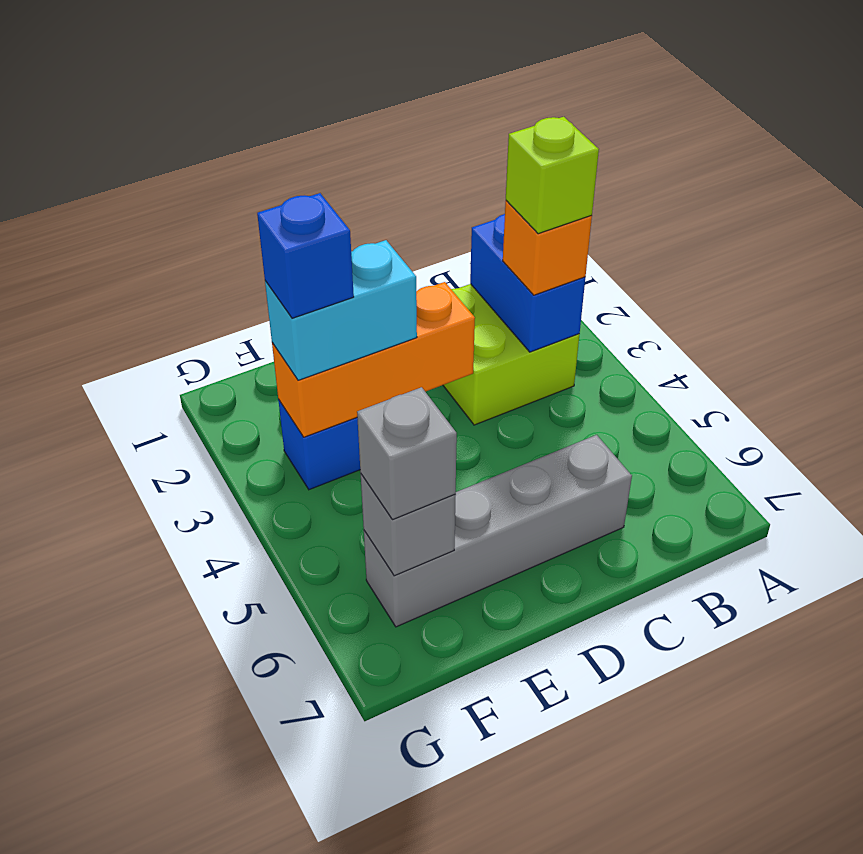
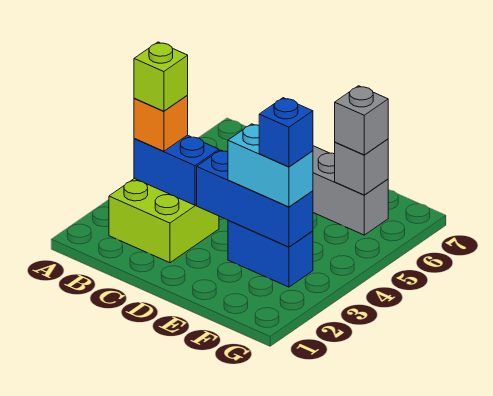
blue 1x2 brick [470,214,585,352] -> blue 1x2 brick turned to [134,135,219,205]
orange 1x3 brick [272,282,475,437] -> blue 1x3 brick [197,150,313,247]

